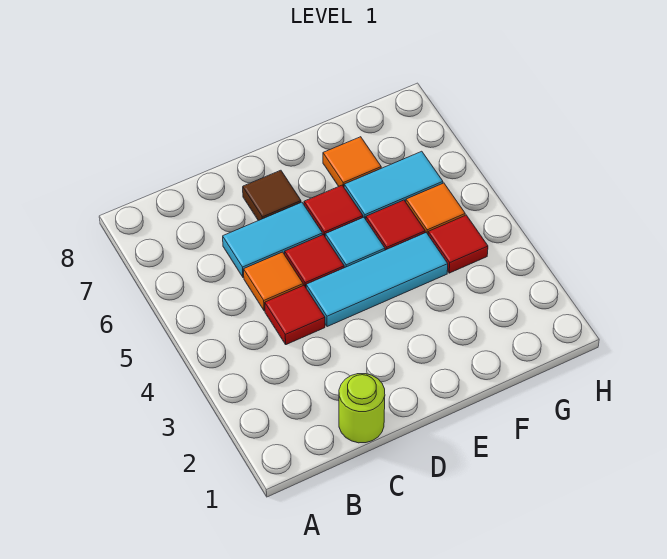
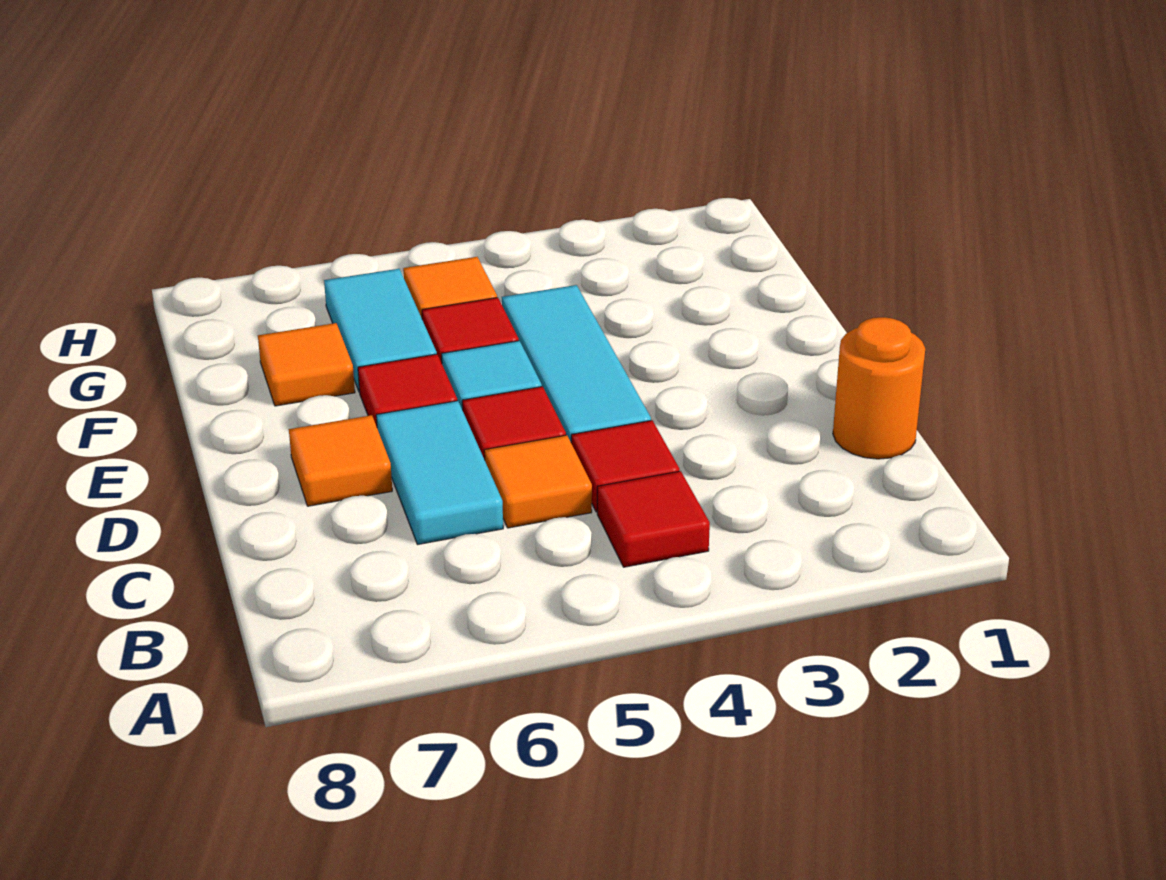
lime 1x1 round brick [339,374,385,443] -> orange 1x1 round brick [833,317,925,459]
brown 1x1 tile [243,170,301,221] -> orange 1x1 tile [289,415,392,506]
red 1x1 tile [428,215,488,273] -> red 1x1 tile moved to [597,471,710,567]

